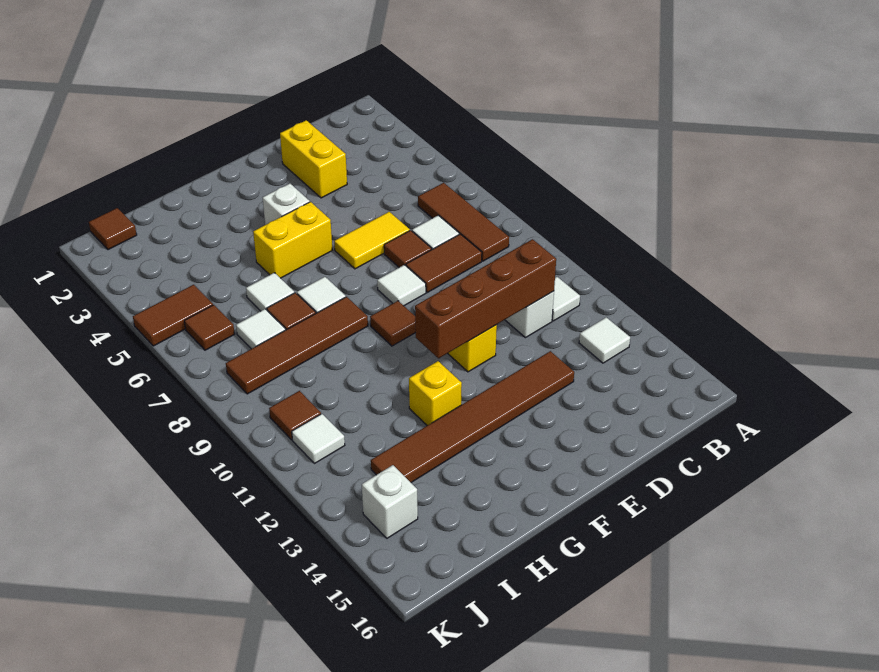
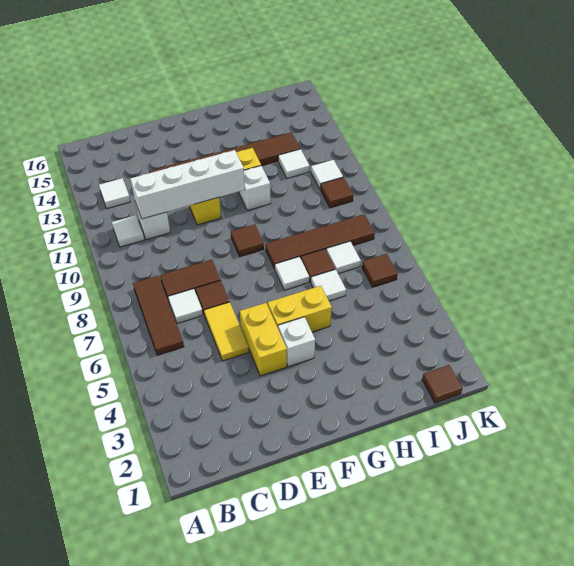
brown 1x4 brick [415,239,556,358] -> white 1x4 brick [130,150,245,219]
yellow 1x2 brick [280,120,347,198] -> yellow 1x2 brick moved to [240,303,287,376]
yellow 1x2 tile [334,212,410,269] -> yellow 1x2 tile turned to [204,302,249,361]
white 1x1 tile [377,265,426,306] -> white 1x1 tile moved to [278,149,310,178]
brown 1x2 tile [133,285,213,346] -> none
white 1x1 brick [362,465,418,538] -> white 1x1 brick moved to [239,166,271,210]

